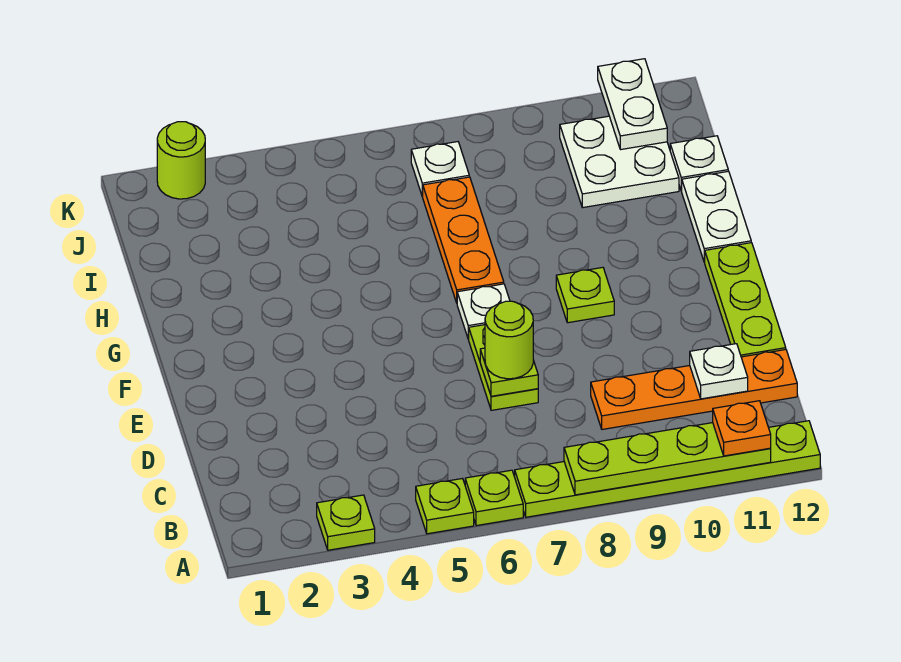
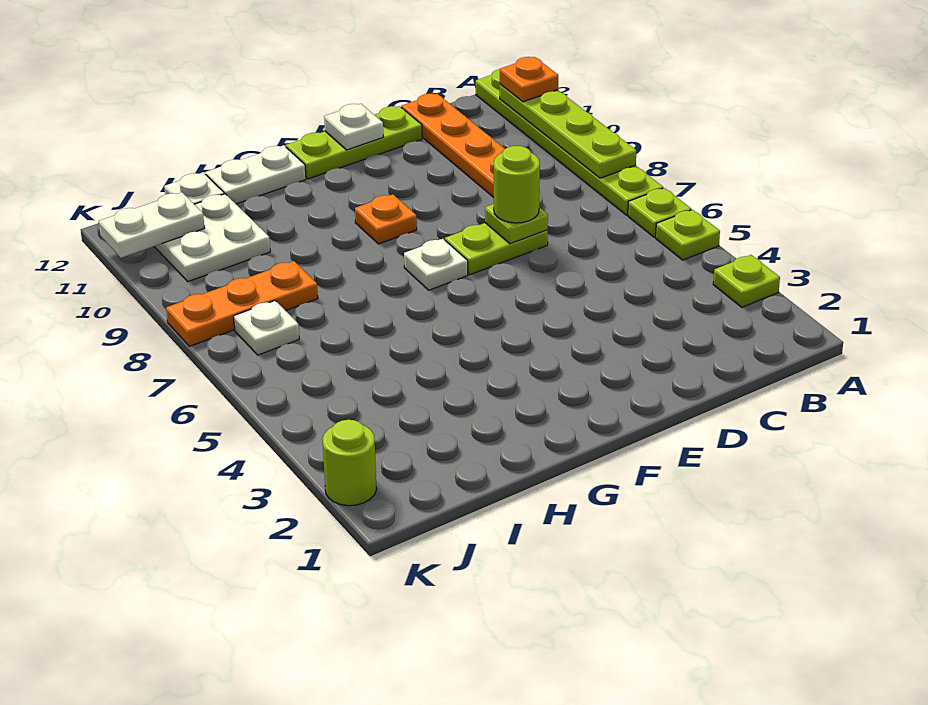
white 1x1 plate [690,344,748,399] -> white 1x1 plate moved to [324,104,384,150]
lime 1x1 plate [556,267,614,323] -> orange 1x1 plate [355,194,417,244]
orange 1x3 plate [422,177,504,303] -> orange 1x3 plate moved to [166,261,318,346]

